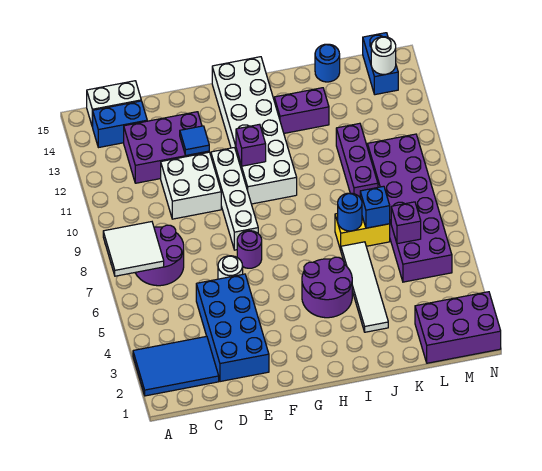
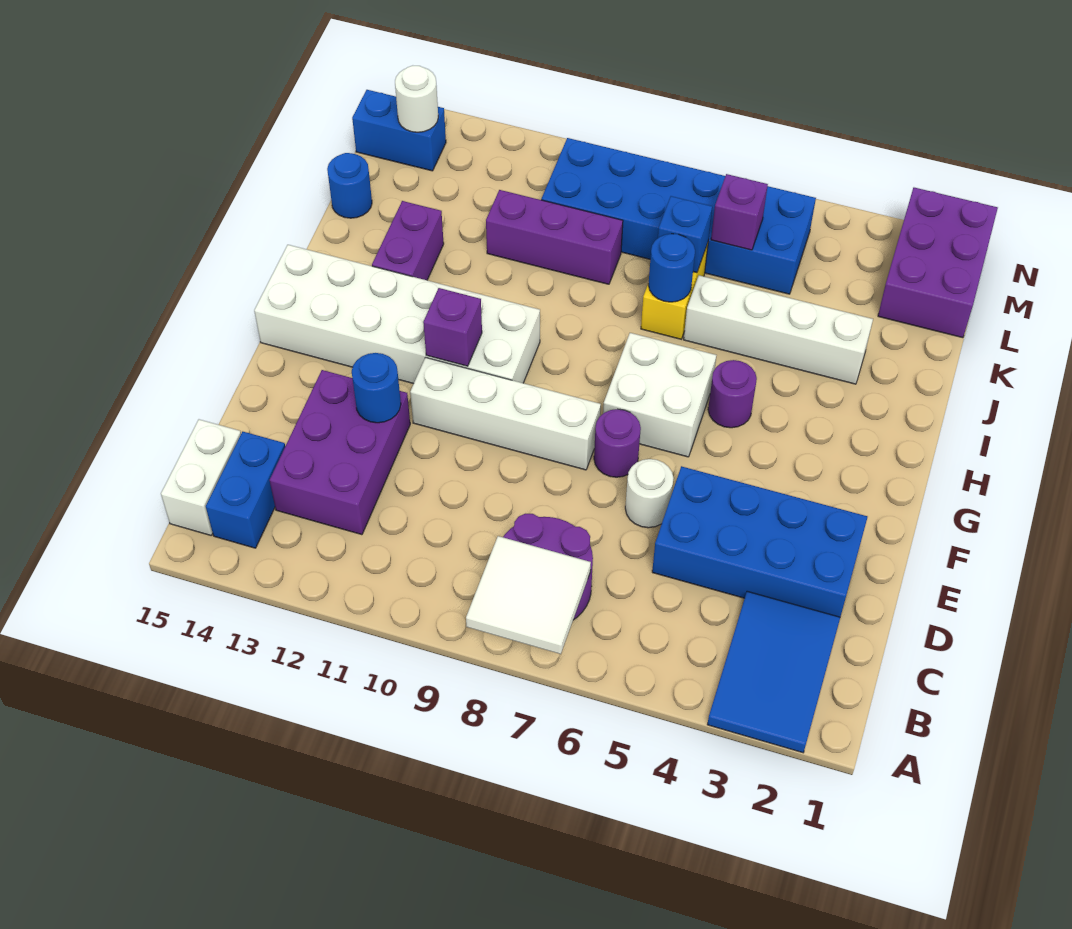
white 2x2 brick [161,152,221,219] -> white 2x2 brick moved to [603,333,716,457]
blue 1x1 tile [180,126,209,156] -> blue 1x1 round brick [352,353,401,423]
purple 2x2 round brick [302,257,352,318] -> purple 1x1 round brick [708,360,757,428]
white 1x4 tile [341,242,388,332] -> white 1x4 brick [684,275,873,384]
purple 2x6 brick [367,134,452,282] -> blue 2x6 brick [541,138,816,294]

